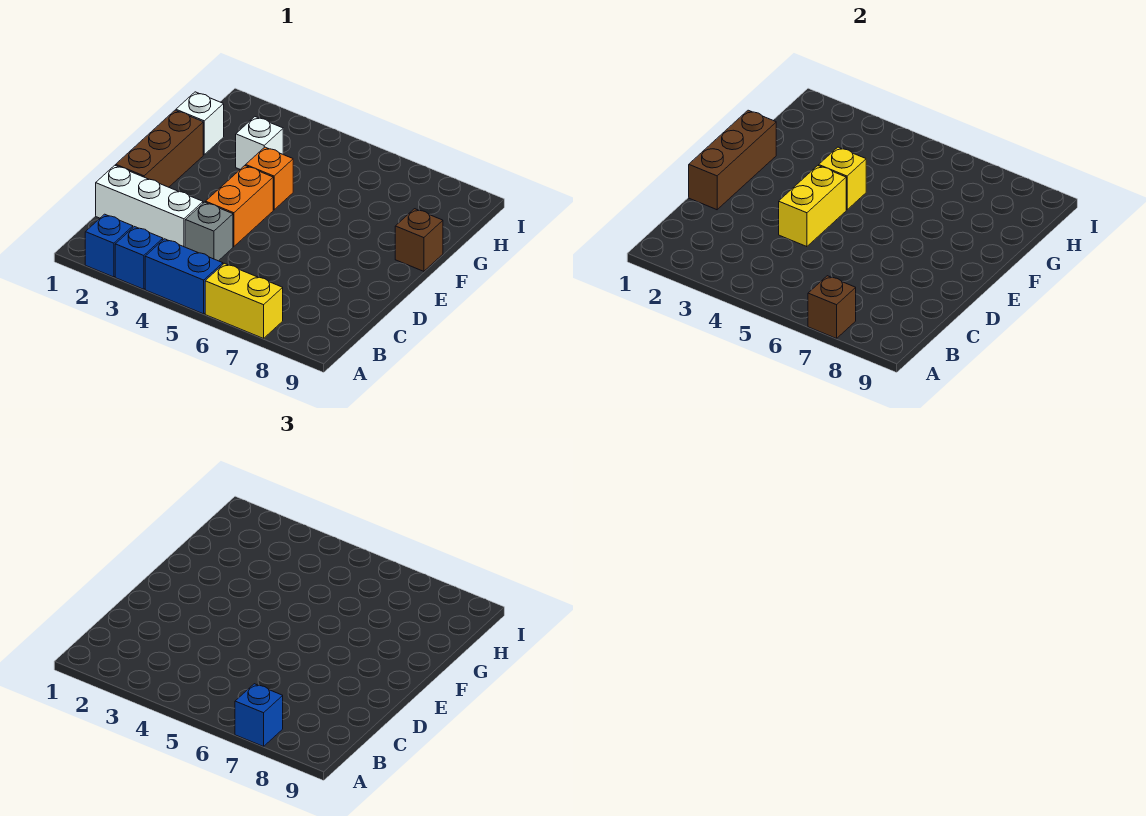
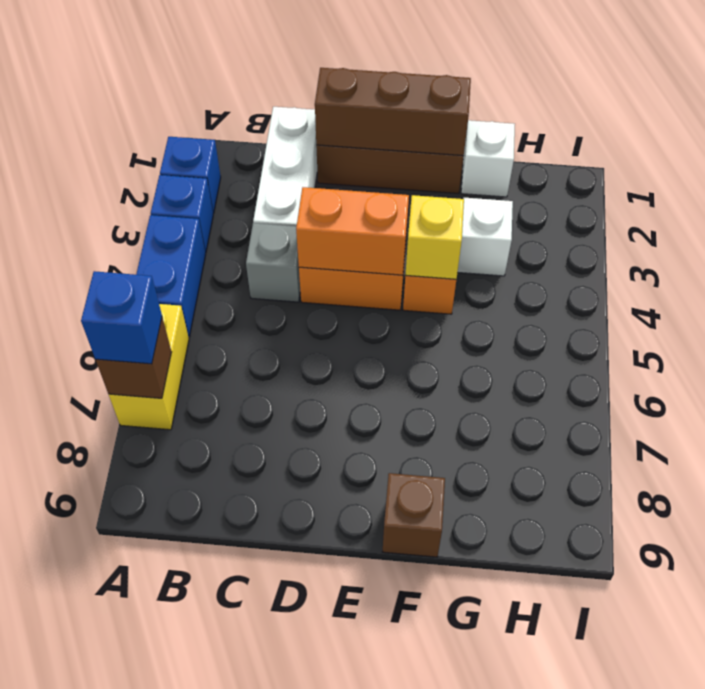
yellow 1x2 brick [779,166,846,247] -> orange 1x2 brick [296,187,409,275]

